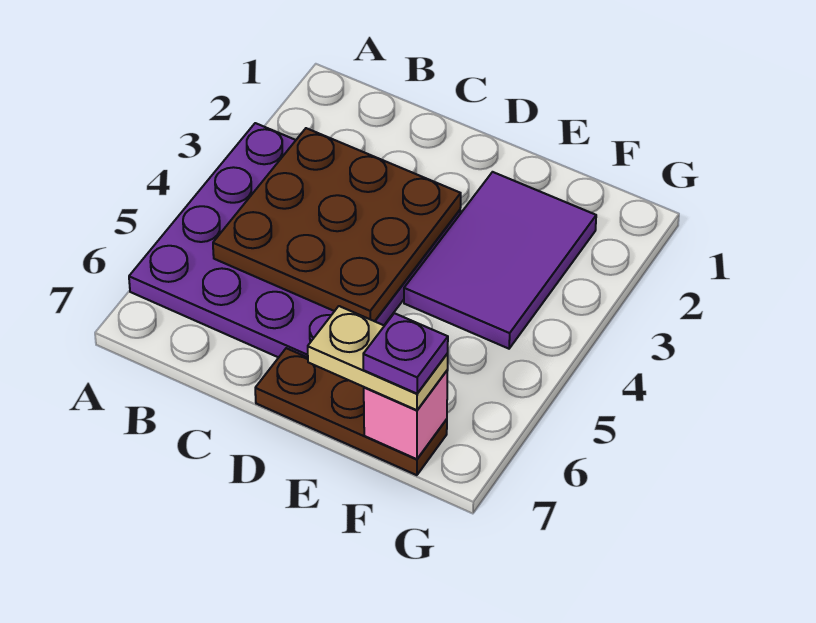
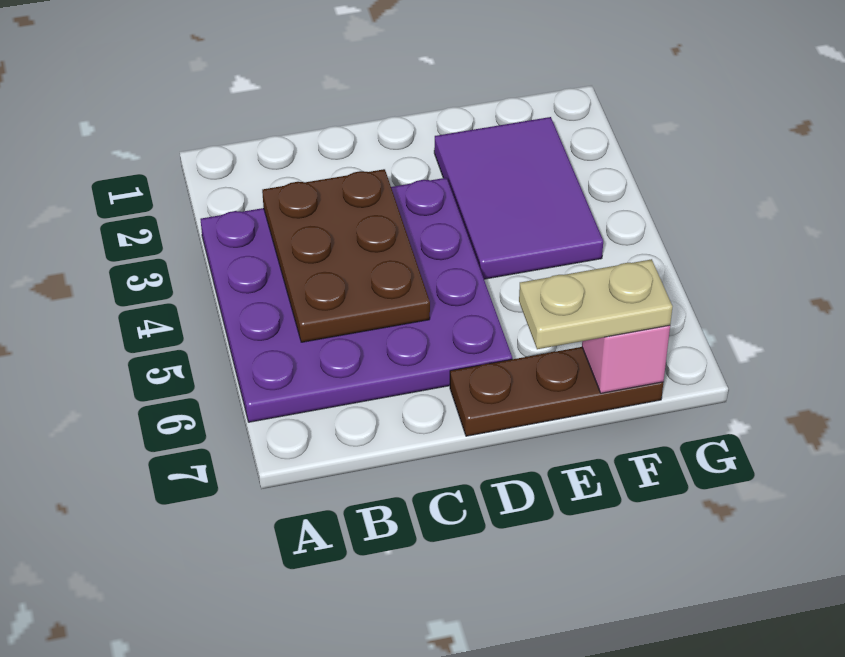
brown 3x3 plate [213,128,461,321] -> brown 2x3 plate [262,169,430,342]
purple 1x1 plate [363,313,448,394] -> none

